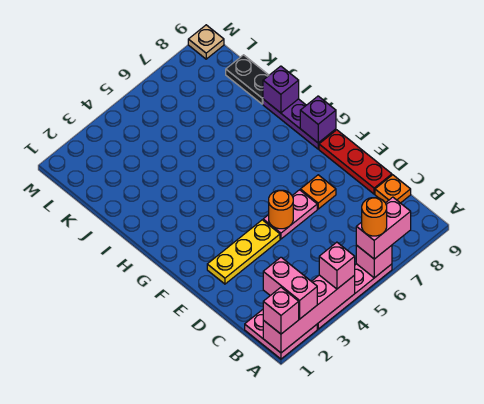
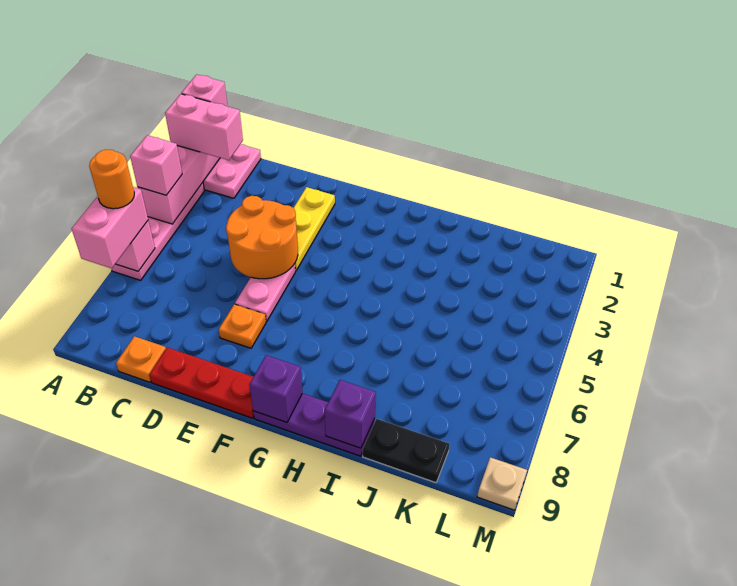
orange 1x1 round brick [269,190,293,229] -> orange 2x2 round brick [226,196,298,279]

